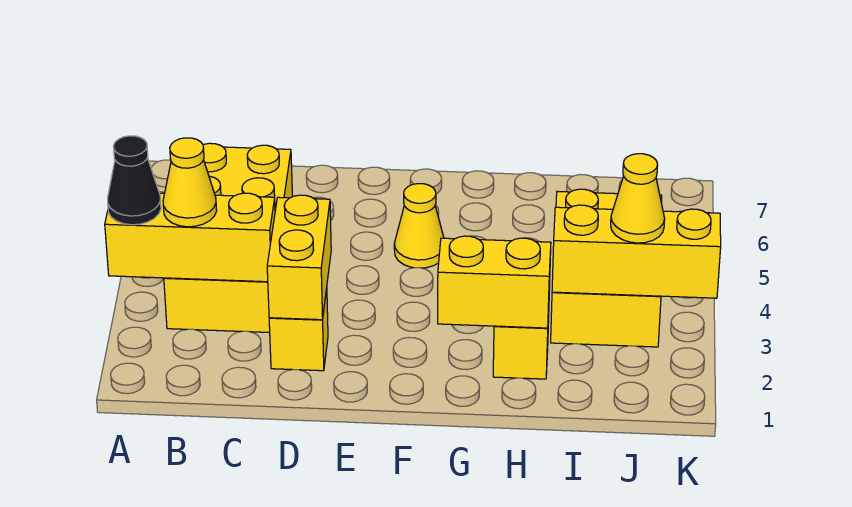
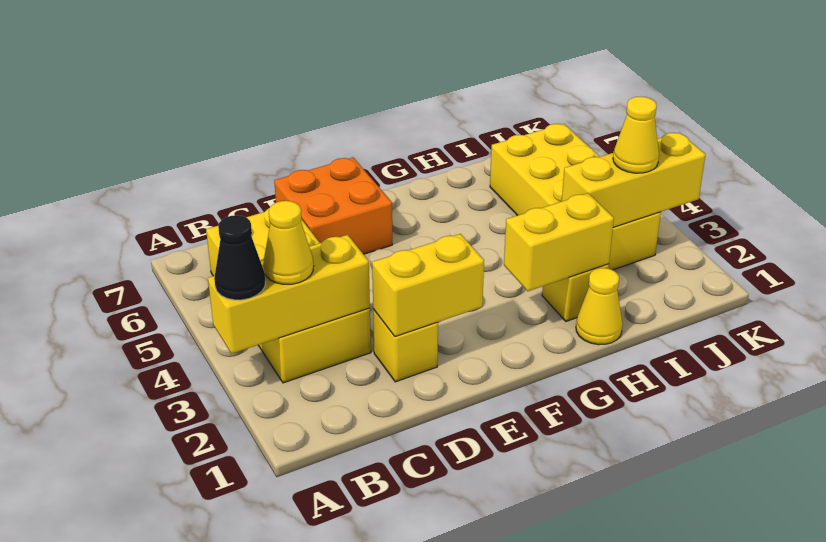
yellow 1x2 brick [267,195,331,320] -> yellow 1x2 brick turned to [372,234,484,337]
none -> orange 2x2 brick [274,158,392,254]
yellow 1x1 cone [394,184,444,268] -> yellow 1x1 cone moved to [576,268,623,345]
yellow 2x3 brick [551,189,662,347] -> yellow 2x4 brick [490,124,661,270]

